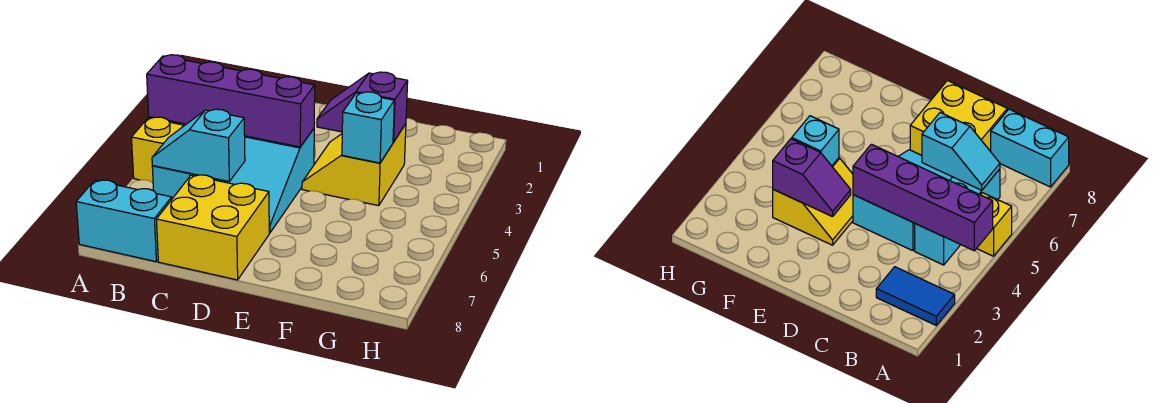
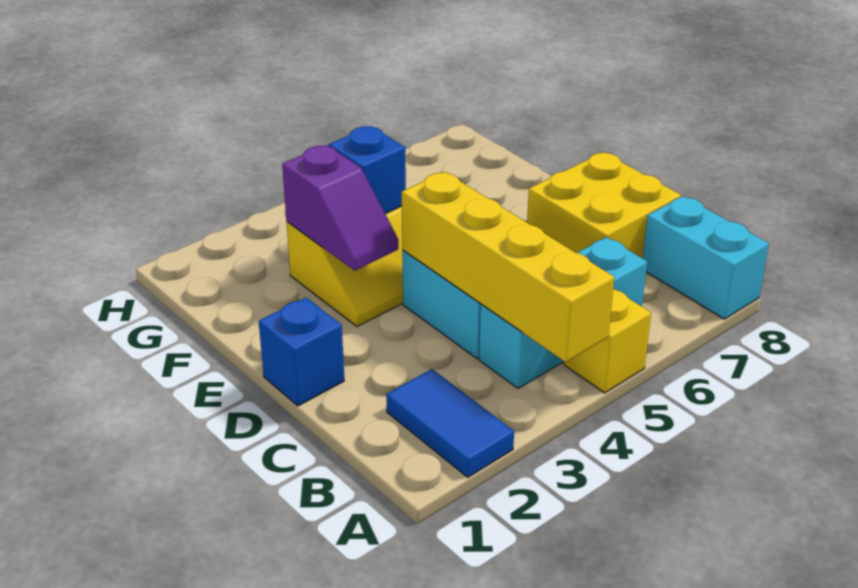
purple 1x4 brick [147,55,315,147] -> yellow 1x4 brick [402,172,614,362]
cyan 1x2 slope [152,109,245,181] -> none
none -> blue 1x1 brick [259,297,344,406]
cyan 1x1 brick [342,92,394,163] -> blue 1x1 brick [329,126,406,214]

